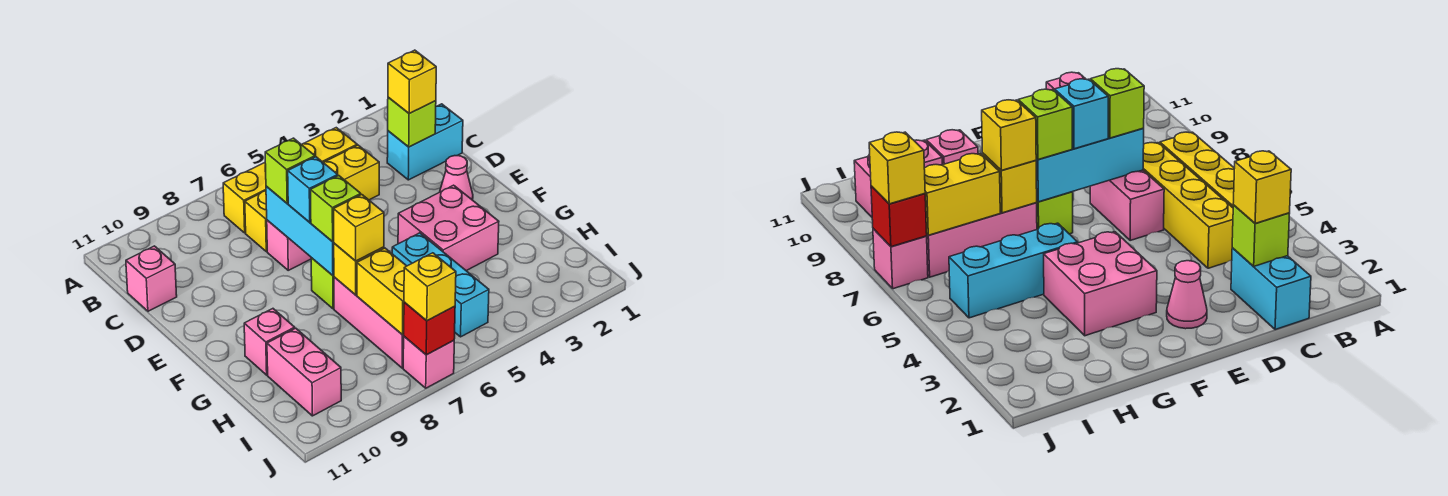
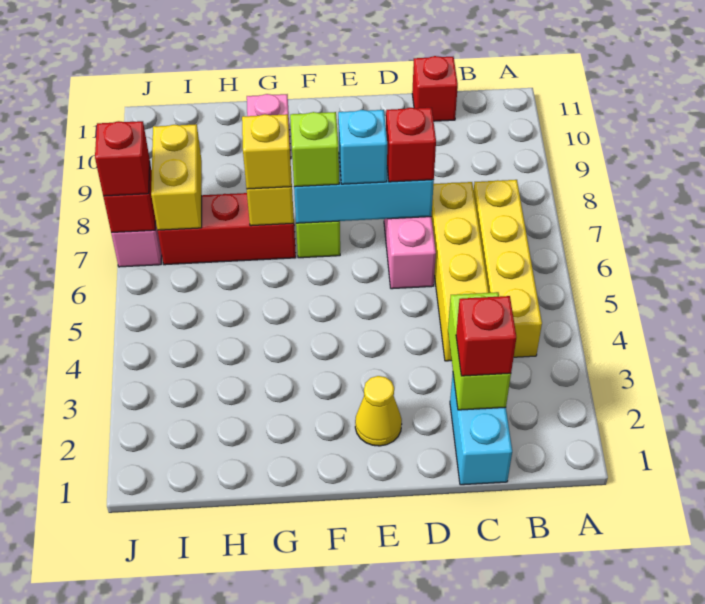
lime 1x1 brick [388,97,436,147] -> lime 1x2 brick [448,292,511,410]
yellow 1x1 brick [388,50,436,114] -> red 1x1 brick [456,296,516,376]
pink 1x1 brick [126,246,177,311] -> red 1x1 brick [412,56,458,121]
lime 1x1 brick [265,138,315,203] -> red 1x1 brick [386,108,436,182]
pink 1x1 cone [440,156,473,200] -> yellow 1x1 cone [355,376,402,446]
pink 2x2 brick [398,185,499,271] -> none
cyan 1x3 brick [392,233,489,337] -> none
pink 1x3 brick [334,277,404,368] -> red 1x3 brick [158,193,296,265]
yellow 1x2 brick [357,248,406,335] -> yellow 1x2 brick turned to [151,124,202,230]
pink 1x2 brick [267,328,341,416] -> none
yellow 1x1 brick [404,253,456,321] -> red 1x1 brick [95,121,150,196]

